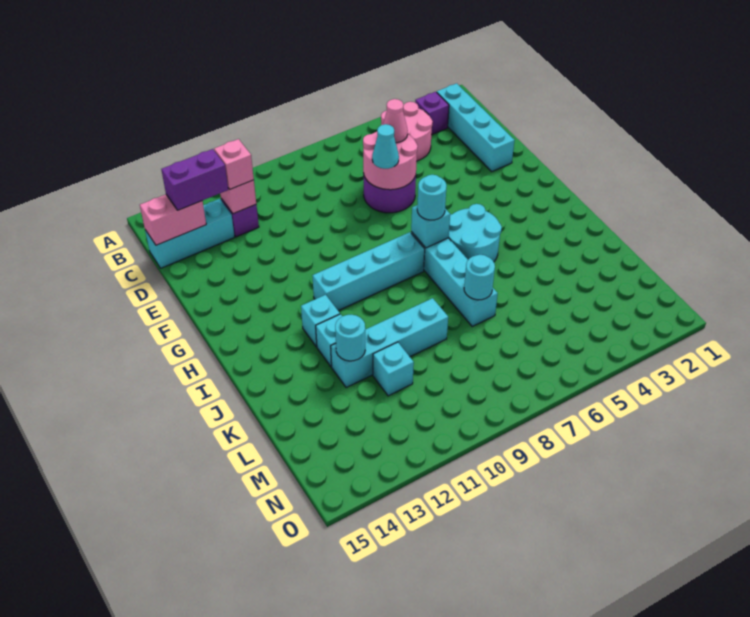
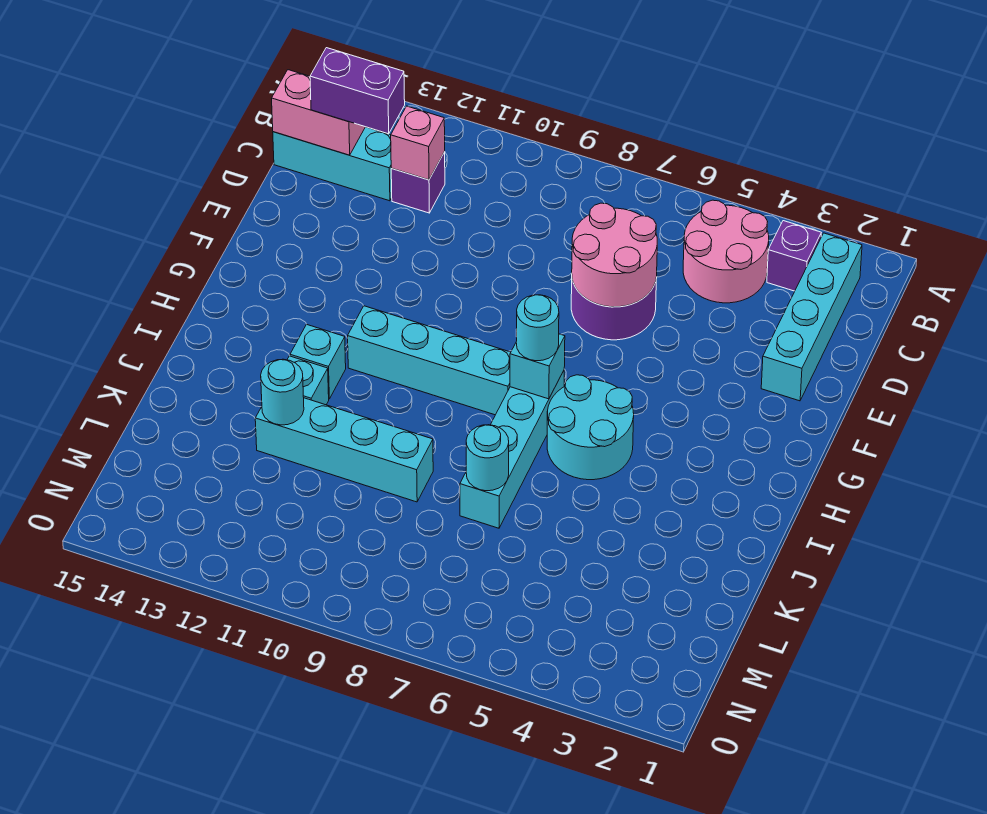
pink 1x1 brick [214,139,254,189] -> none
pink 1x1 cone [383,99,408,143] -> none
cyan 1x1 cone [372,124,399,169] -> none
cyan 1x1 brick [373,342,414,396] -> none

